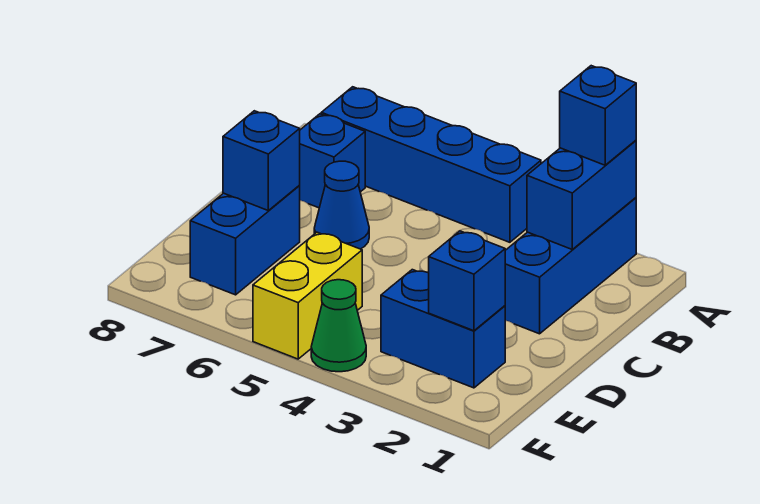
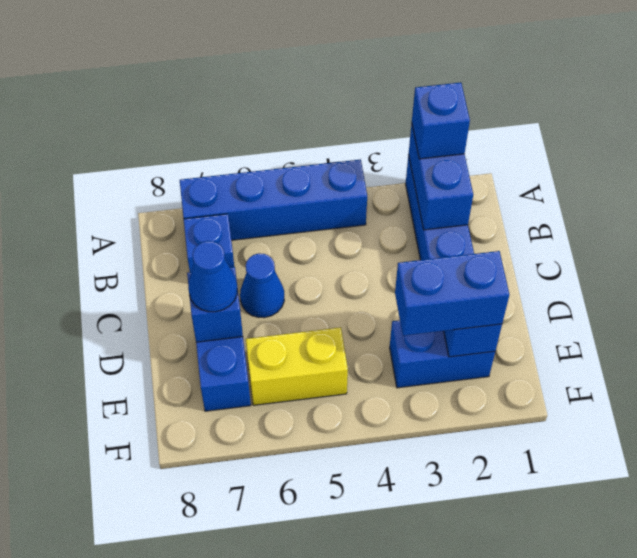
none -> blue 1x1 cone [188,241,237,312]
none -> blue 1x2 brick [395,251,509,336]
yellow 1x2 brick [253,232,362,359] -> yellow 1x2 brick turned to [246,327,348,405]
green 1x1 cone [311,280,366,372] -> none

